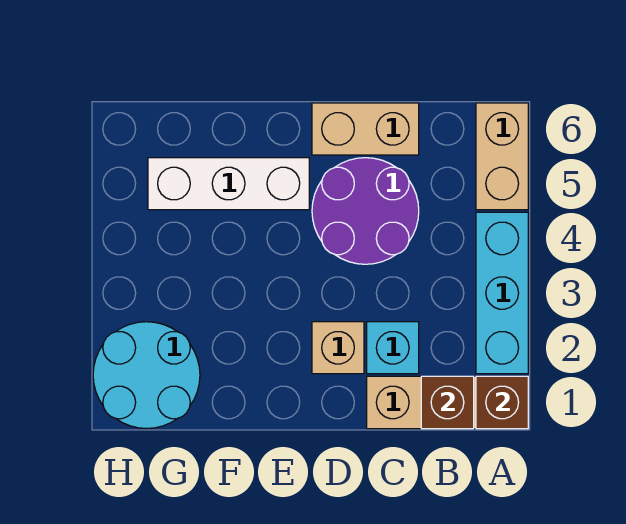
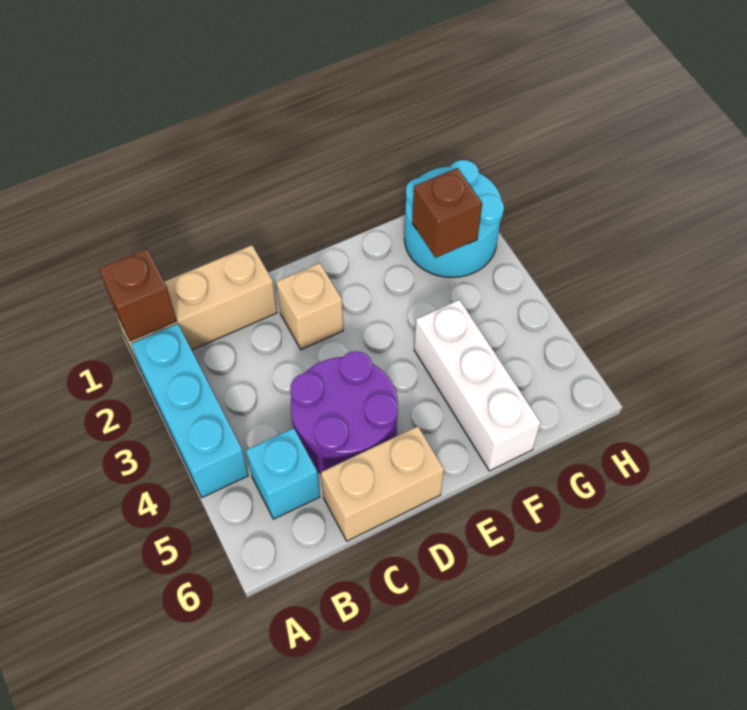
tan 1x2 brick [476,103,528,210] -> none
brown 1x1 brick [421,376,474,429] -> brown 1x1 brick moved to [412,168,482,258]
cyan 1x1 brick [367,322,419,374] -> cyan 1x1 brick moved to [246,428,320,519]
white 1x3 brick [148,158,309,210] -> white 1x3 brick turned to [414,300,541,471]

